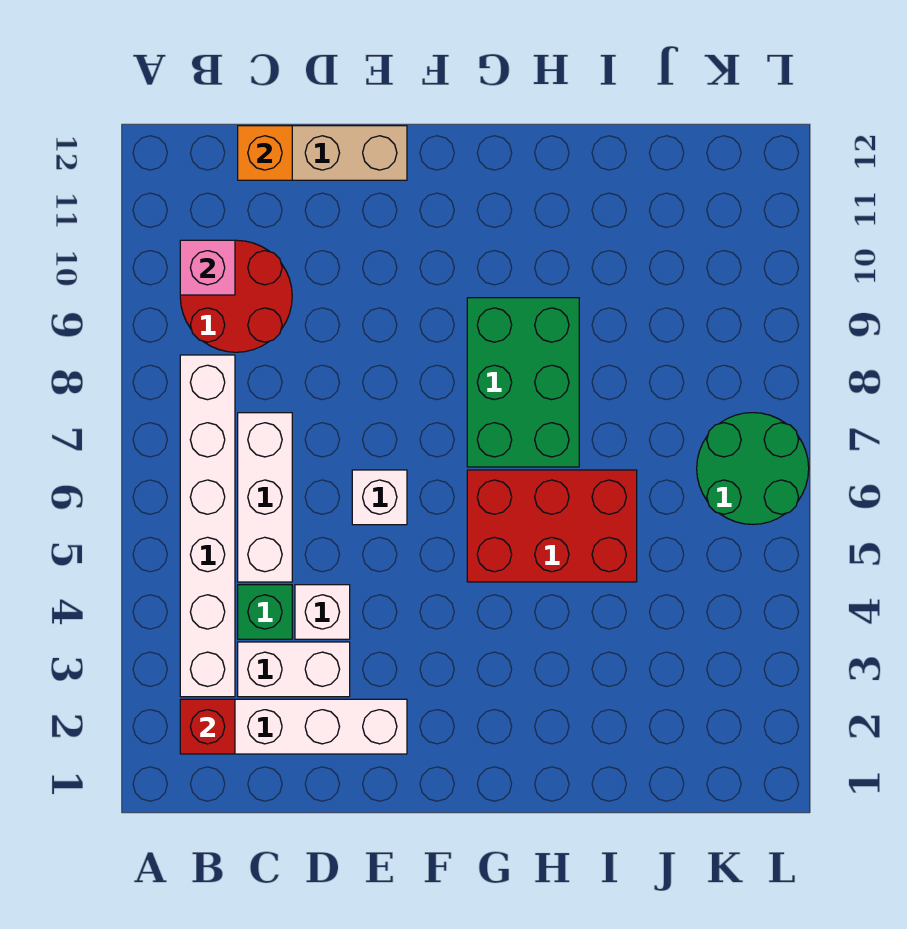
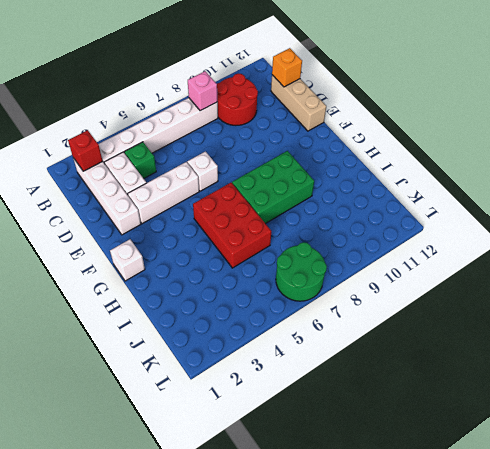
pink 1x1 brick [180,240,235,295] -> pink 1x1 brick moved to [188,71,217,111]
white 1x3 brick [238,413,292,582] -> white 1x3 brick moved to [128,162,199,224]
white 1x1 brick [295,585,350,639] -> white 1x1 brick moved to [110,239,145,281]

